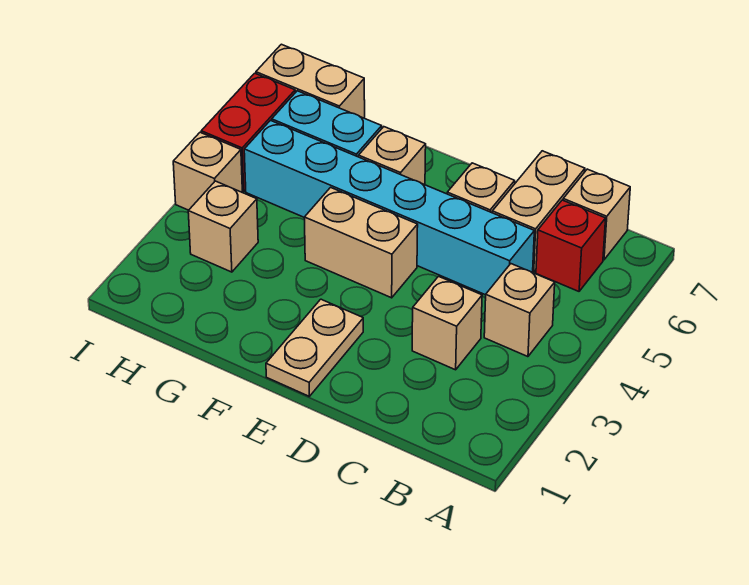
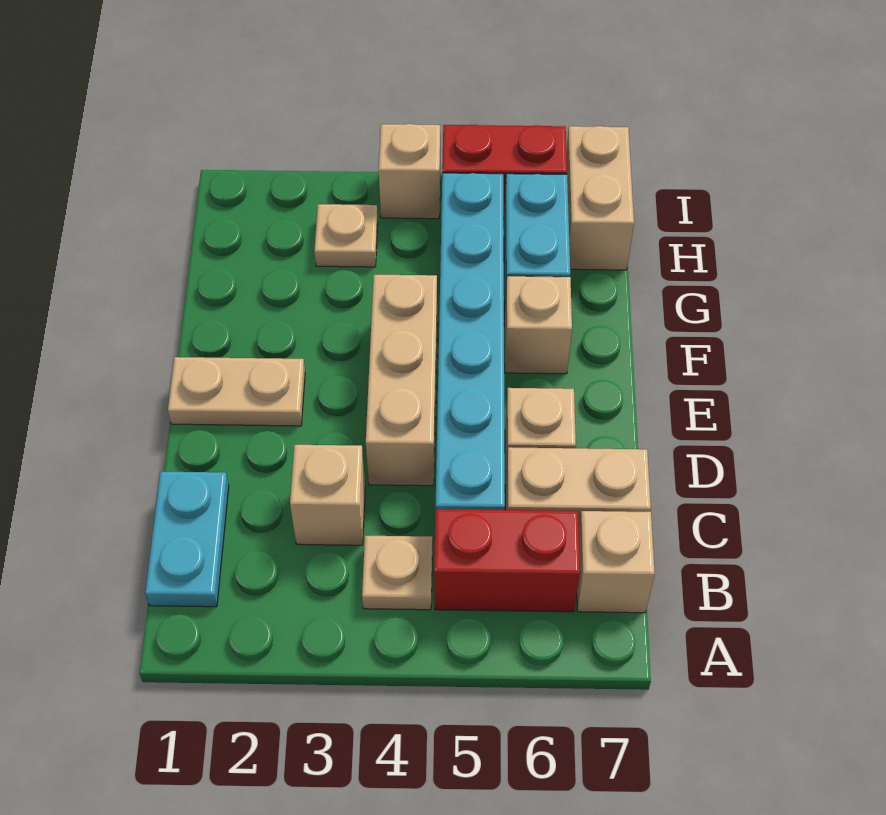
none -> cyan 1x2 plate [145,472,229,607]
tan 1x1 brick [484,264,555,357] -> tan 1x1 plate [362,536,432,610]
red 1x1 brick [536,200,606,291] -> red 1x2 brick [434,509,580,612]
tan 1x2 brick [304,187,418,298] -> tan 1x3 brick [366,275,437,486]
tan 1x1 brick [188,181,258,272] -> tan 1x1 plate [314,204,378,267]

